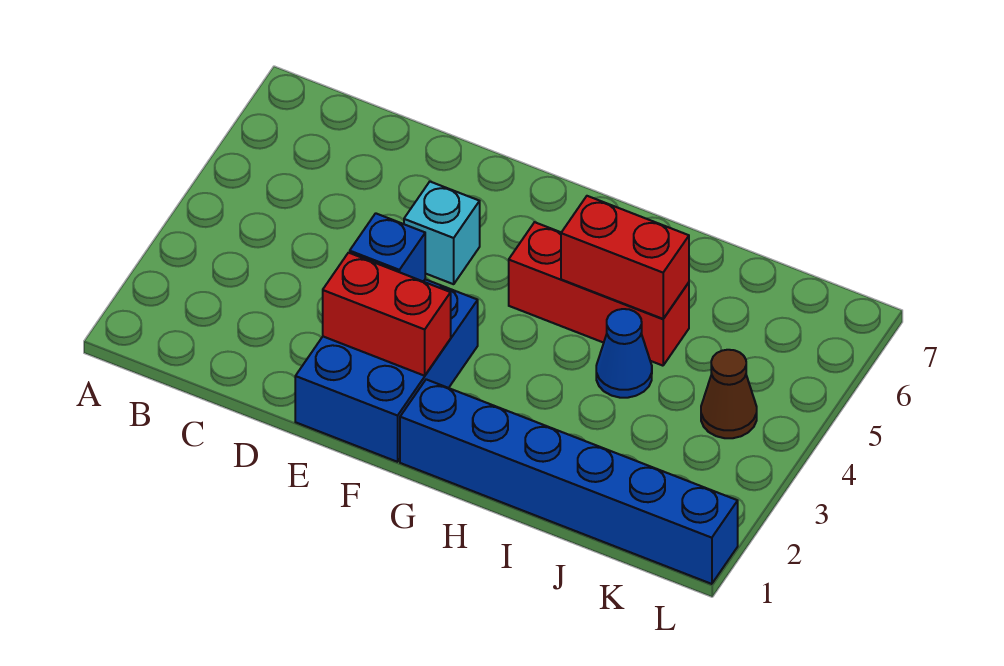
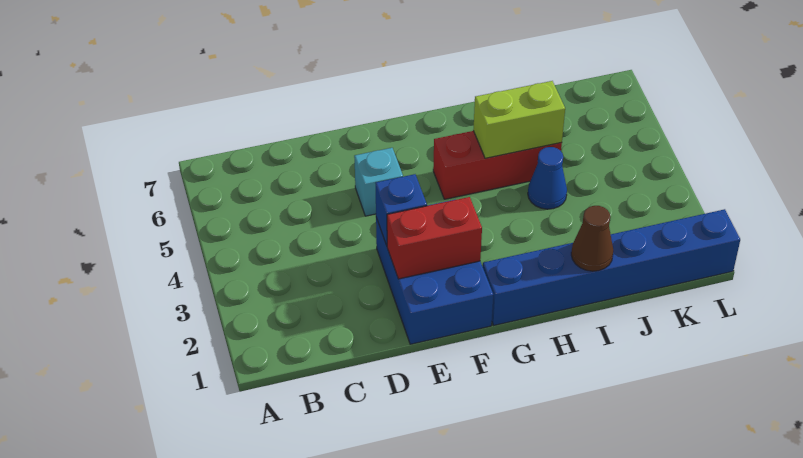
red 1x2 brick [561,196,689,319] -> lime 1x2 brick [473,81,565,158]
brown 1x1 cone [701,350,757,438] -> brown 1x1 cone moved to [571,206,613,271]

